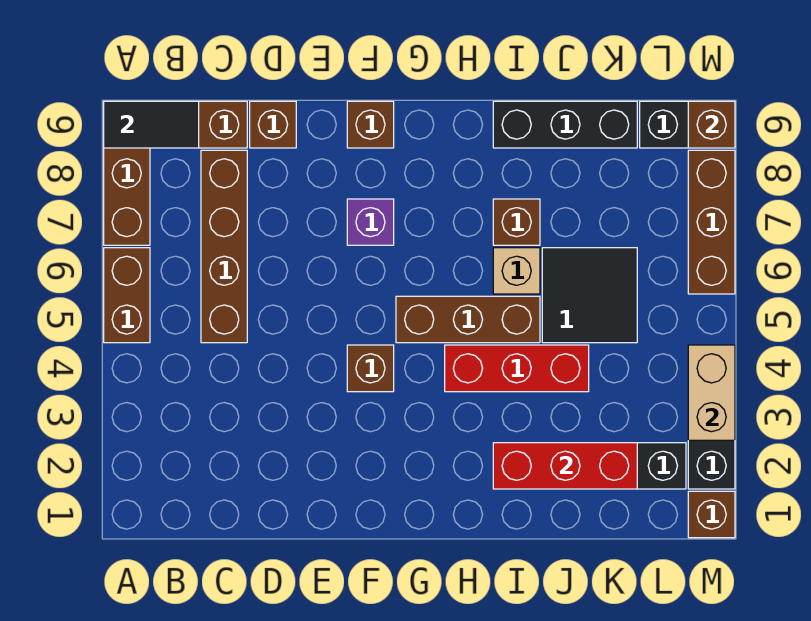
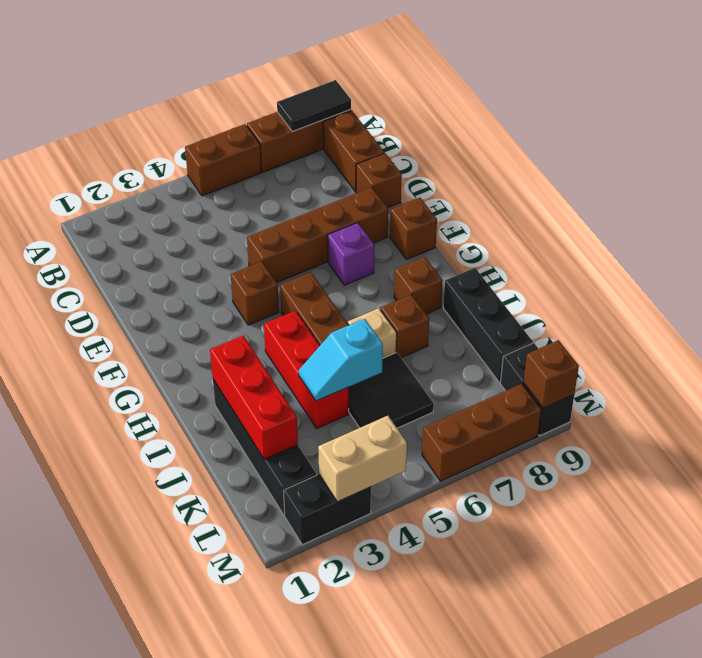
black 1x2 tile [104,101,199,148] -> black 1x2 tile turned to [277,80,351,132]
brown 1x4 brick [201,150,247,343] -> brown 1x4 brick moved to [247,187,388,283]
none -> cyan 1x2 slope [299,319,383,401]
brown 1x1 brick [688,491,735,538] -> brown 1x1 brick moved to [394,257,443,314]

